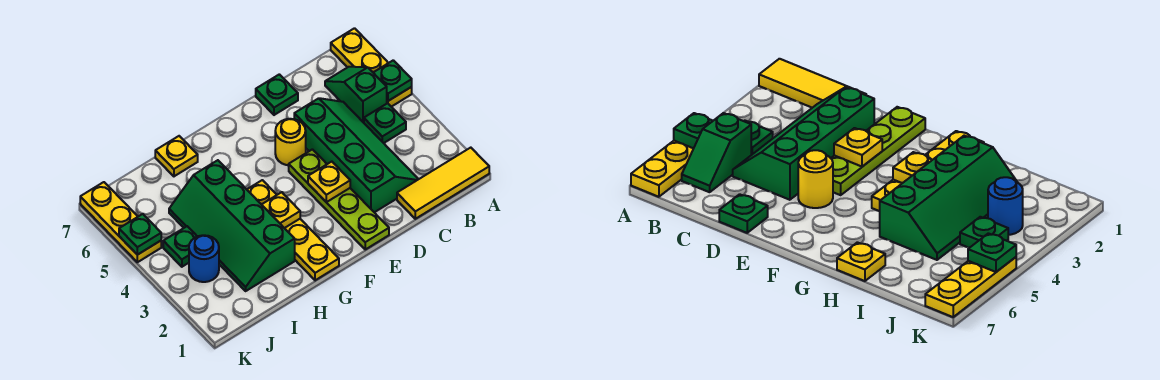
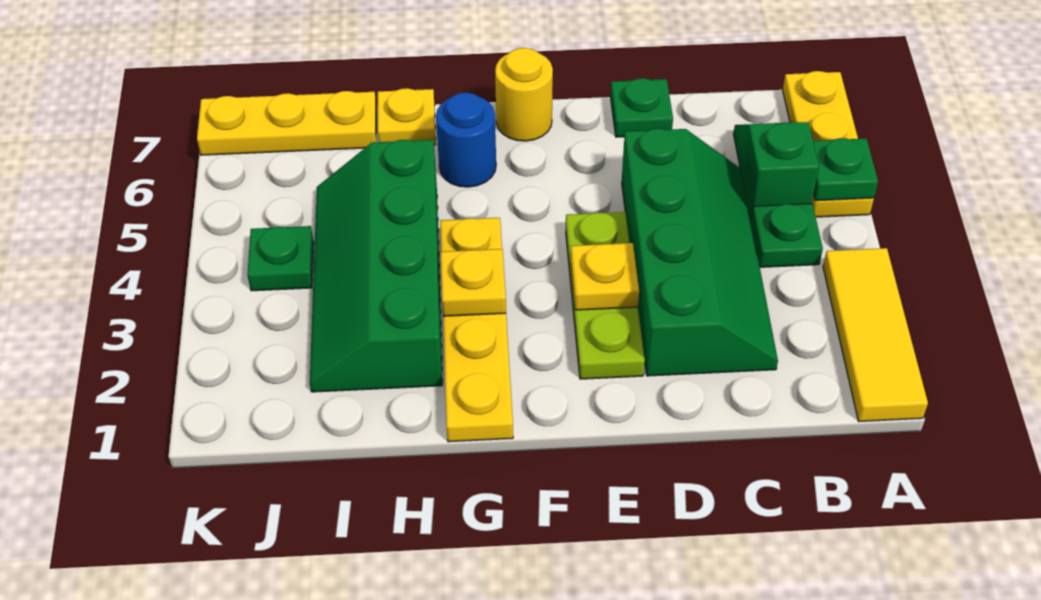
yellow 1x3 tile [397,148,489,219] -> yellow 1x3 tile turned to [823,248,928,422]
lime 1x4 plate [289,149,389,249] -> lime 1x3 plate [566,212,645,379]
yellow 1x1 round brick [275,119,306,165] -> yellow 1x1 round brick moved to [495,48,553,141]
blue 1x1 round brick [189,235,219,282] -> blue 1x1 round brick moved to [436,93,496,187]
yellow 1x3 plate [80,182,161,262] -> yellow 1x3 plate turned to [197,91,377,155]
green 1x1 plate [119,214,161,255] -> none

